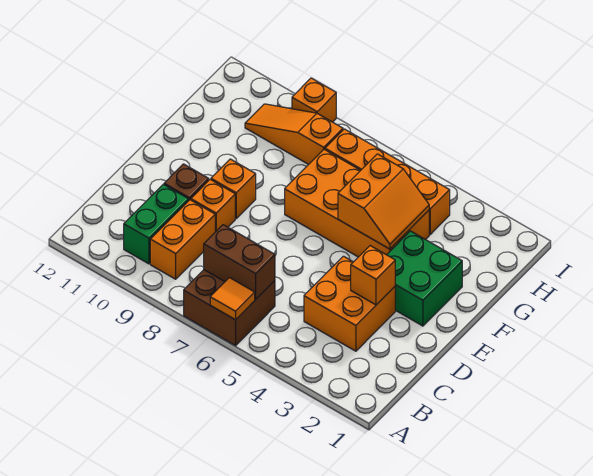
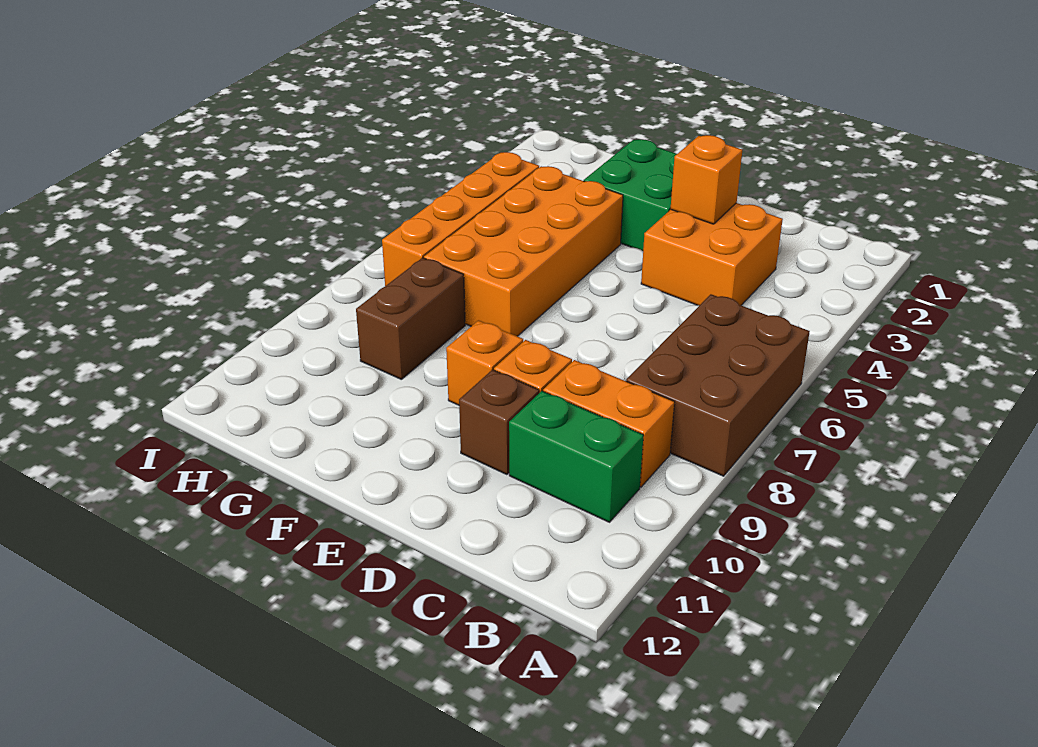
brown 2x2 brick [184,270,275,346] -> brown 2x3 brick [626,294,810,476]
orange 1x1 tile [210,278,255,320] -> none
brown 1x2 brick [204,225,275,299] -> brown 1x2 brick moved to [356,258,465,380]
orange 2x2 slope [338,154,429,249] -> none
orange 1x3 slope [245,104,343,165] -> none
orange 1x1 brick [292,78,336,122] -> none

